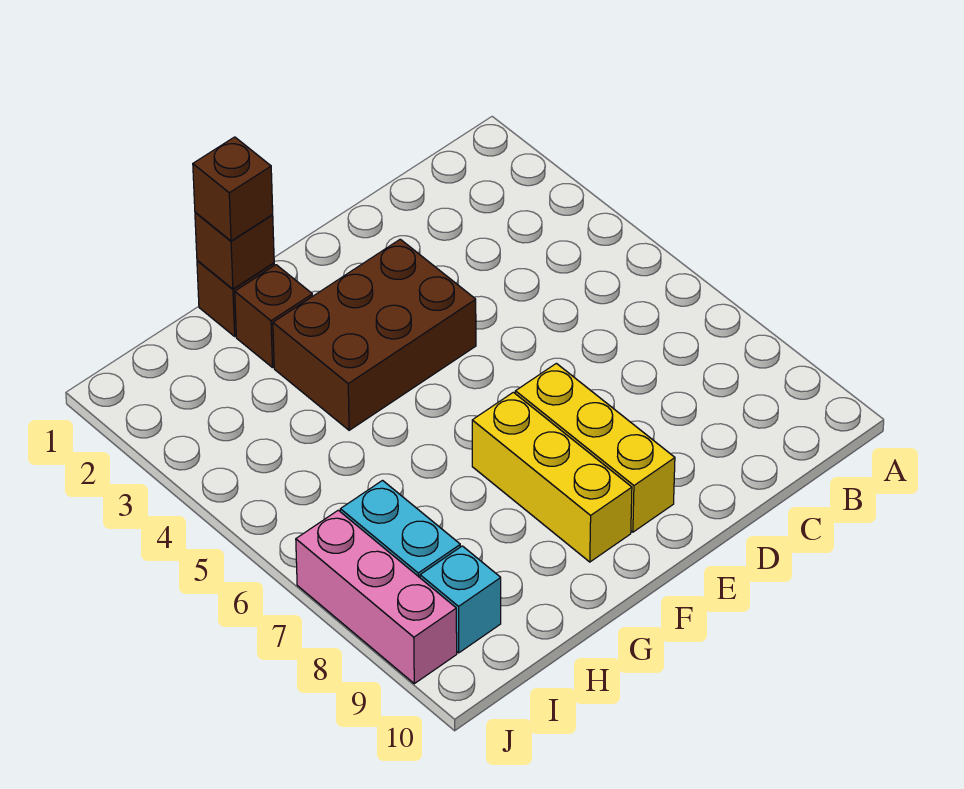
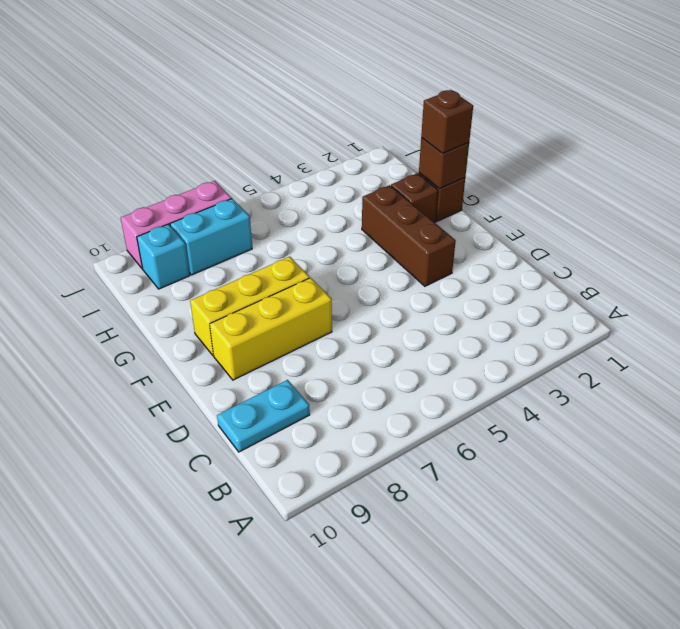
none -> cyan 1x2 plate [217,380,310,452]
brown 2x3 brick [273,239,476,430] -> brown 1x3 brick [362,185,456,286]

